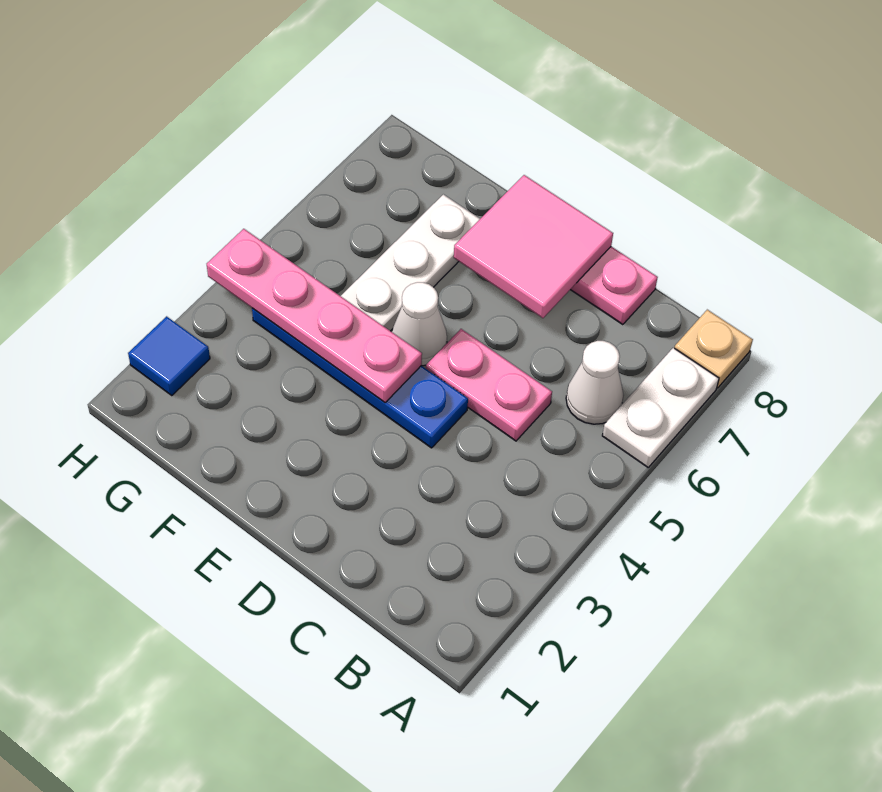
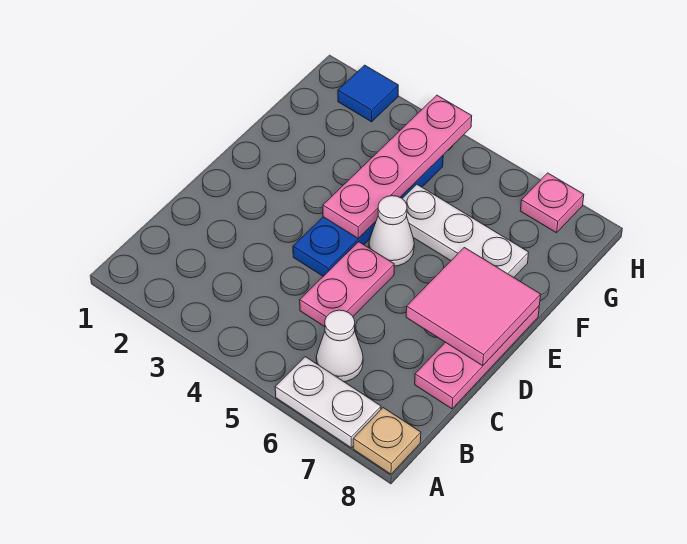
none -> pink 1x1 plate [520,173,584,233]

